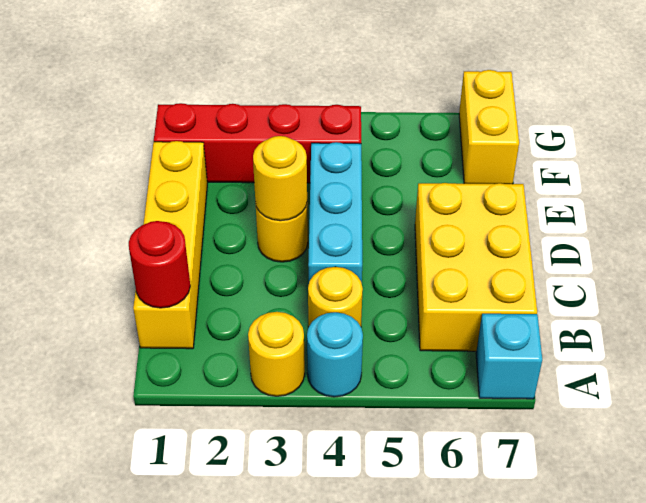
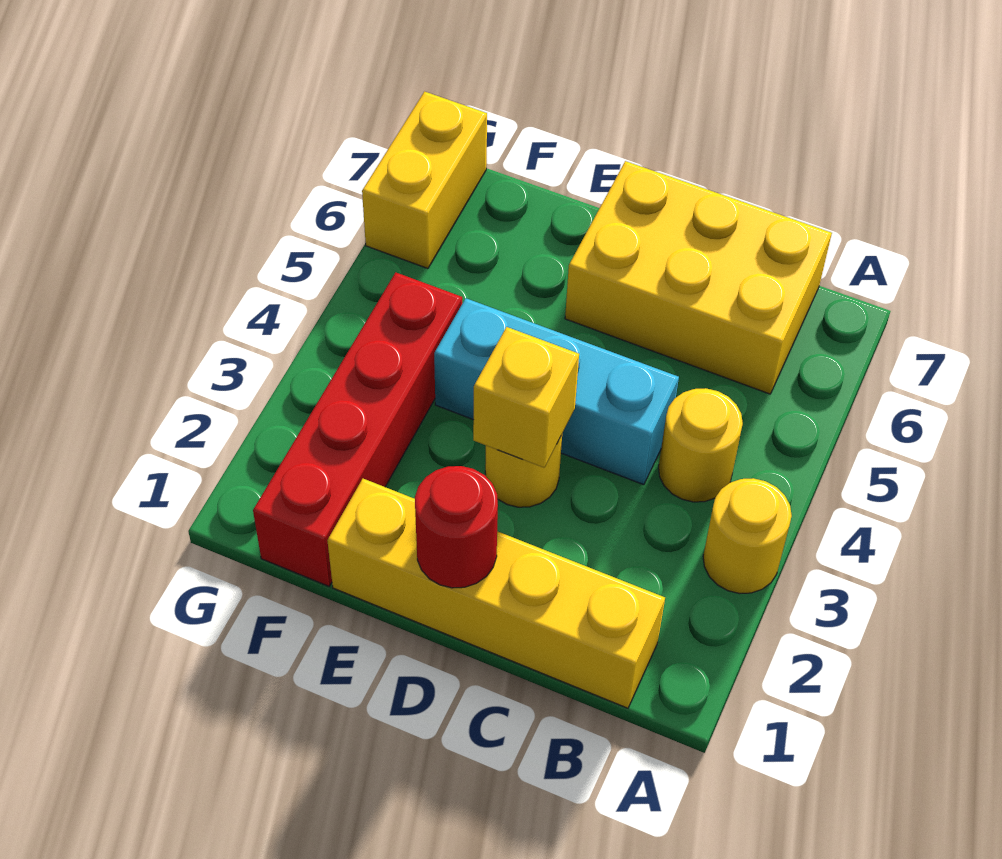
cyan 1x1 round brick [307,312,363,397] -> none
cyan 1x1 brick [476,314,542,399] -> none
red 1x1 round brick [129,221,190,308] -> red 1x1 round brick moved to [415,466,498,588]
yellow 1x1 round brick [253,136,307,221] -> yellow 1x1 brick [473,327,579,468]
yellow 1x2 brick [459,70,519,184] -> yellow 1x2 brick turned to [362,92,487,269]

